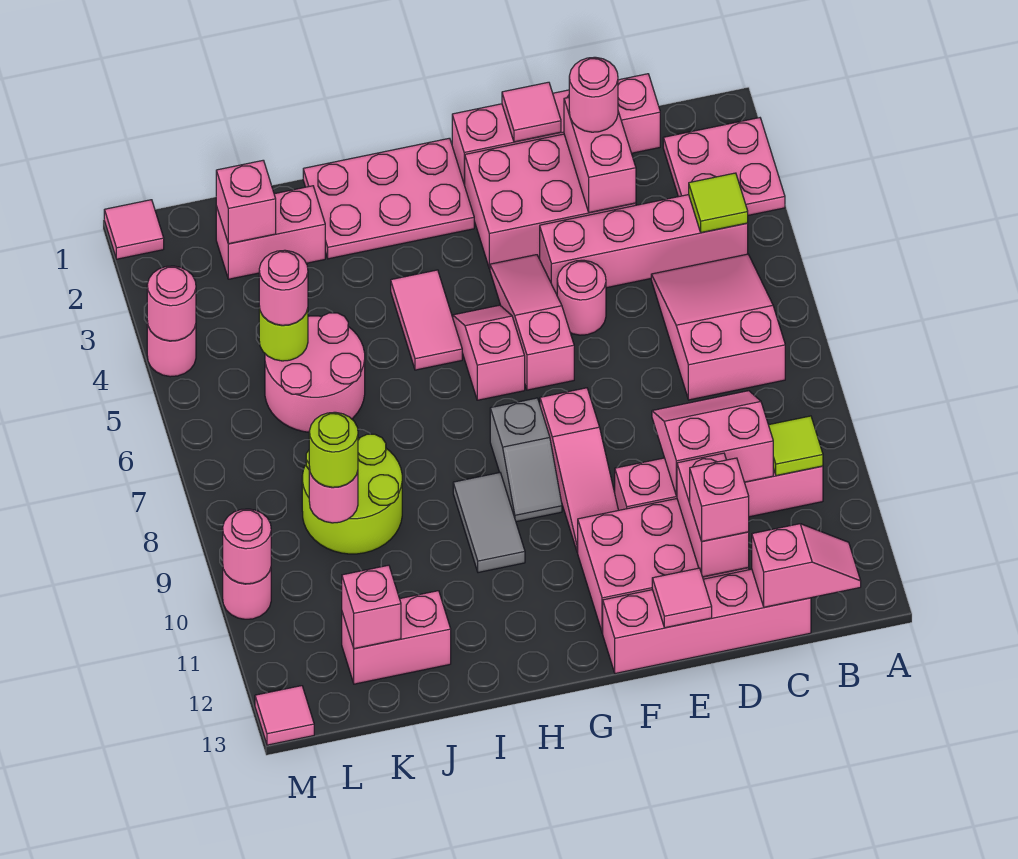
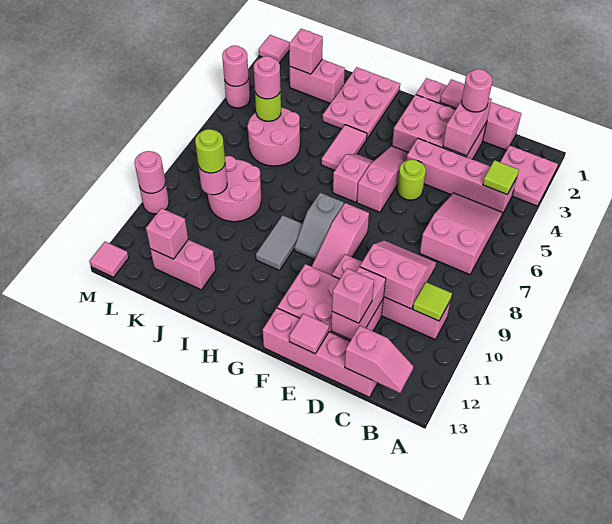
pink 1x1 round brick [557,260,606,335] -> lime 1x1 round brick [397,160,426,200]
pink 2x3 plate [303,138,474,259] -> pink 2x3 plate turned to [323,67,400,139]
lime 2x2 round brick [302,434,402,554] -> pink 2x2 round brick [208,156,261,222]

